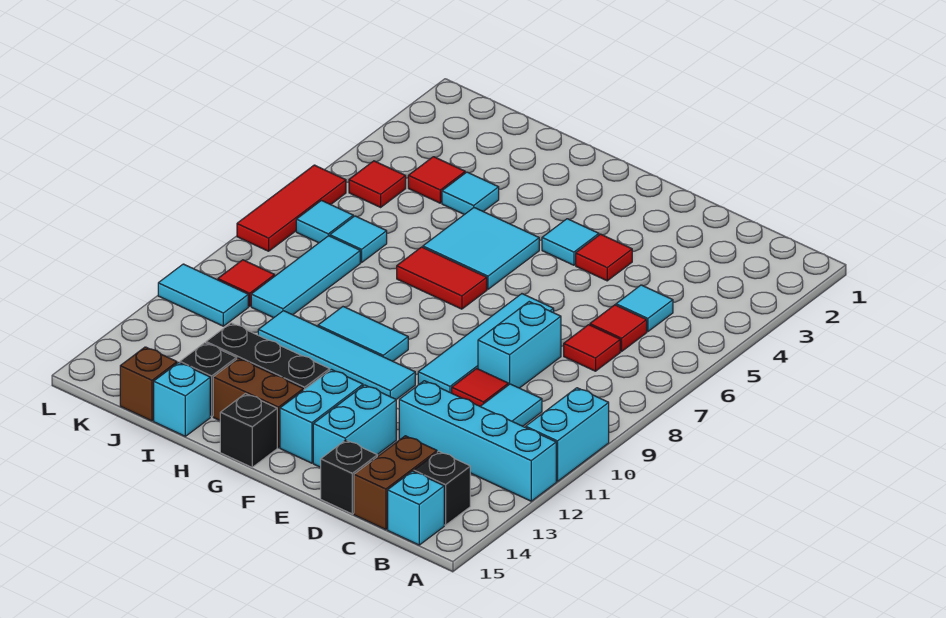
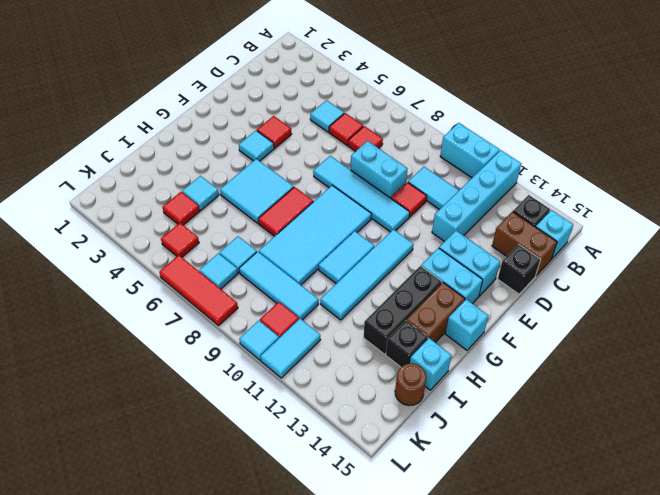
none -> cyan 2x4 tile [259,185,372,285]
black 1x1 brick [220,394,277,467] -> cyan 1x1 brick [445,299,489,350]
brown 1x1 brick [120,347,177,421] -> brown 1x1 round brick [395,363,427,406]
none -> cyan 1x1 tile [239,320,279,360]

